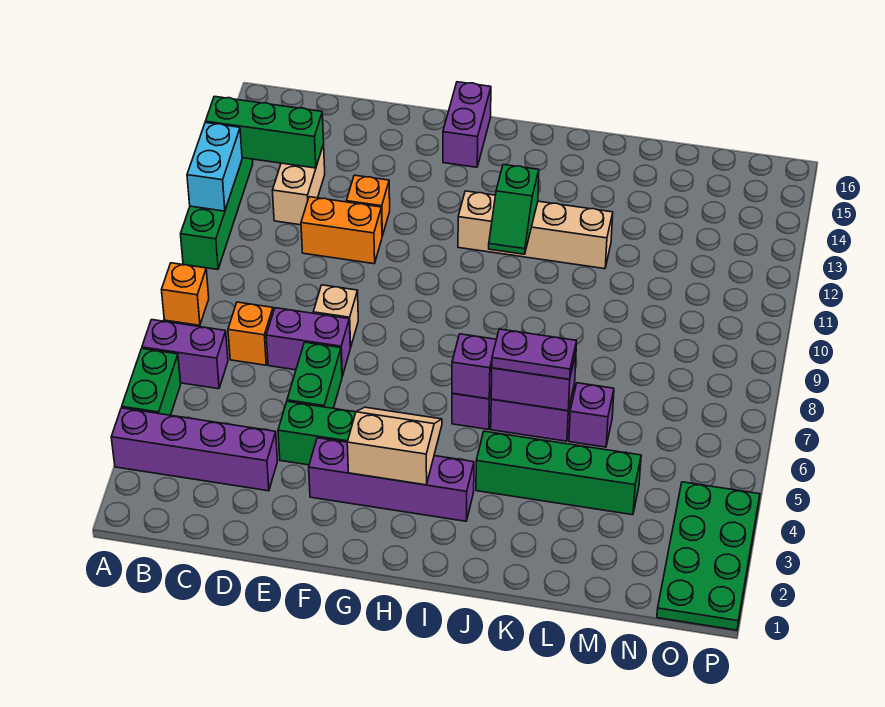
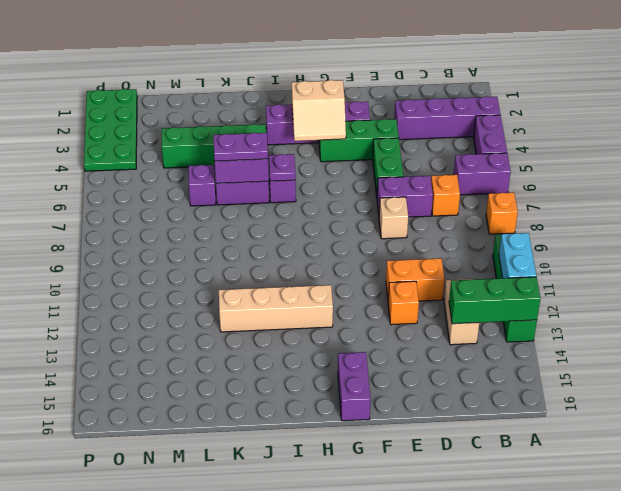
green 1x2 brick [122,349,181,415] -> purple 1x2 brick [474,115,507,154]
purple 1x1 brick [452,334,496,399] -> purple 1x1 plate [269,154,296,181]
green 1x2 slope [489,165,539,254] -> none

